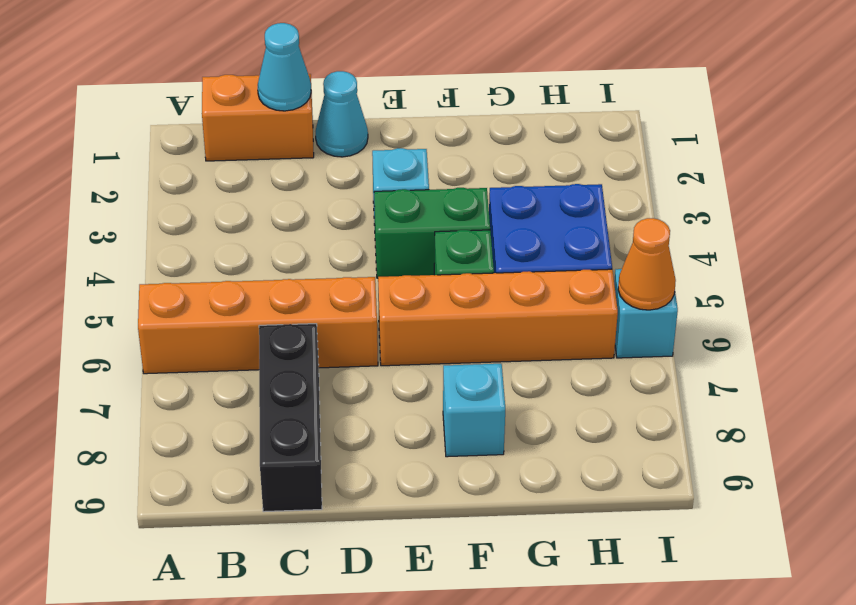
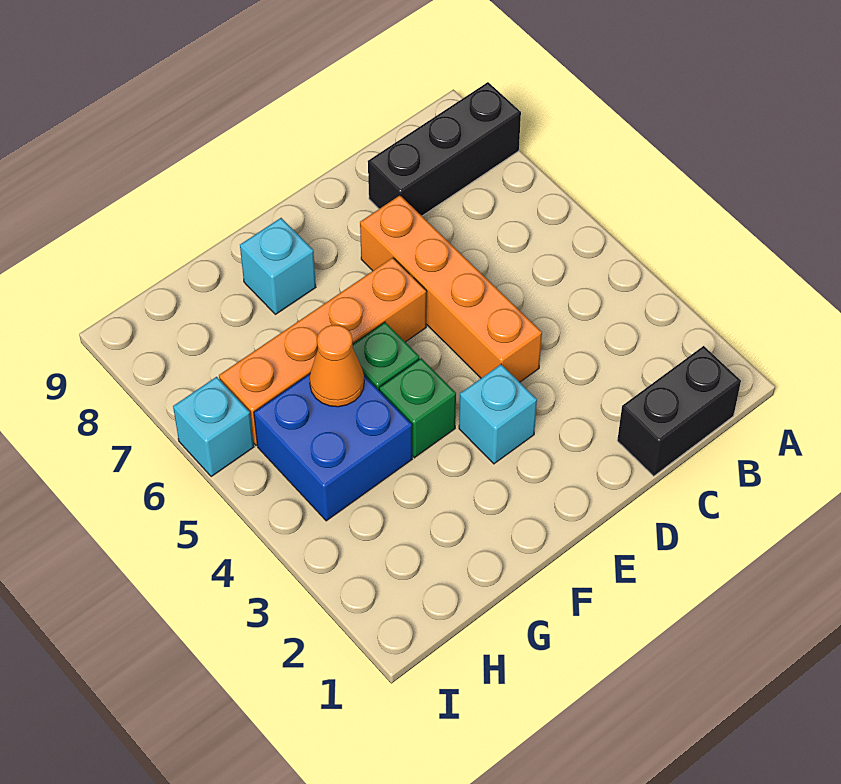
orange 1x4 brick [138,277,378,374] -> orange 1x4 brick turned to [360,195,542,382]
orange 1x2 brick [202,74,314,161] -> black 1x2 brick [617,346,741,476]
cyan 1x1 cone [258,23,311,111] -> none
black 1x3 brick [259,324,322,512] -> black 1x3 brick turned to [368,82,521,216]
cyan 1x1 cone [316,71,368,157] -> none
green 1x2 brick [374,188,490,278] -> green 1x1 brick [379,358,456,458]
orange 1x1 cone [618,218,676,310] -> orange 1x1 cone moved to [310,325,364,407]

